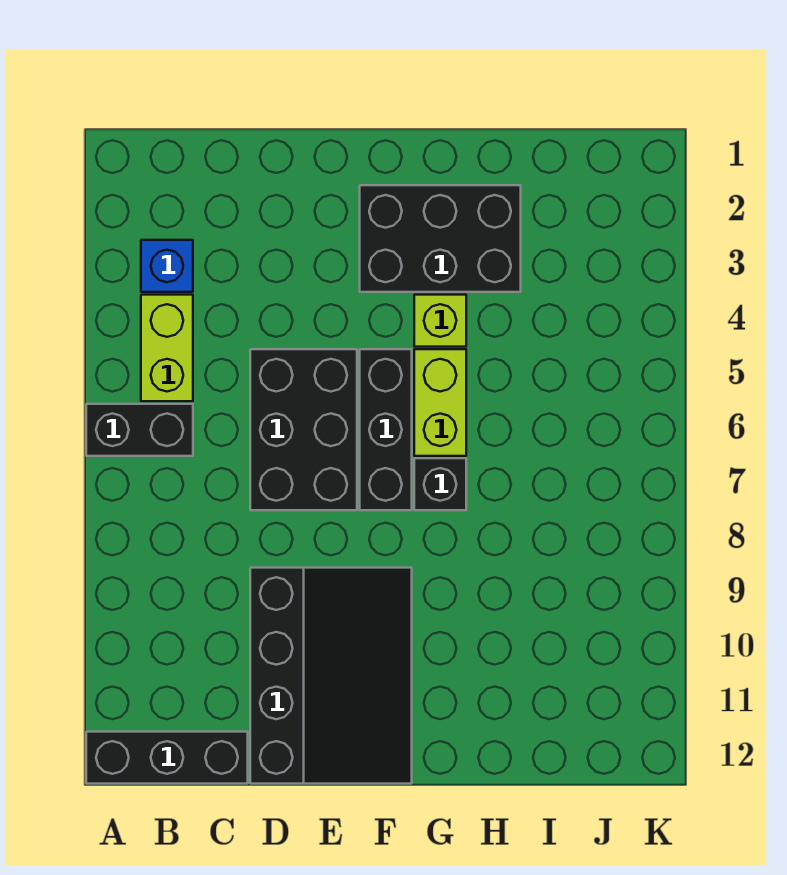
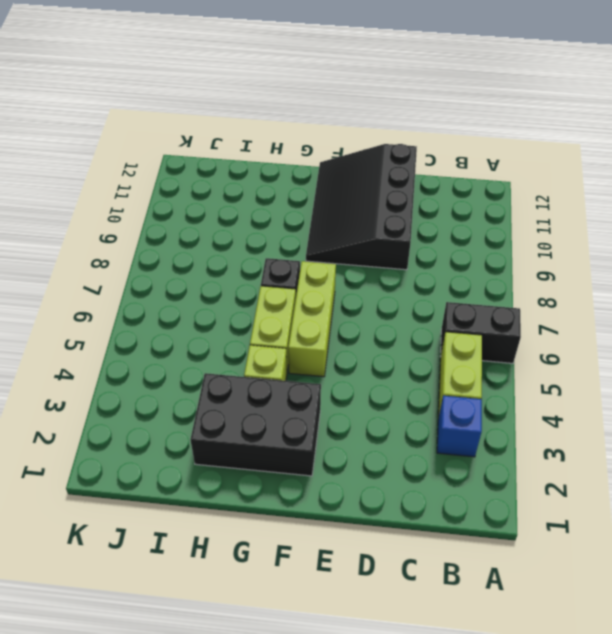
black 1x3 brick [86,732,248,784] -> none
black 2x3 brick [250,349,357,510] -> none
black 1x3 brick [360,349,412,510] -> lime 1x3 brick [288,261,336,377]

